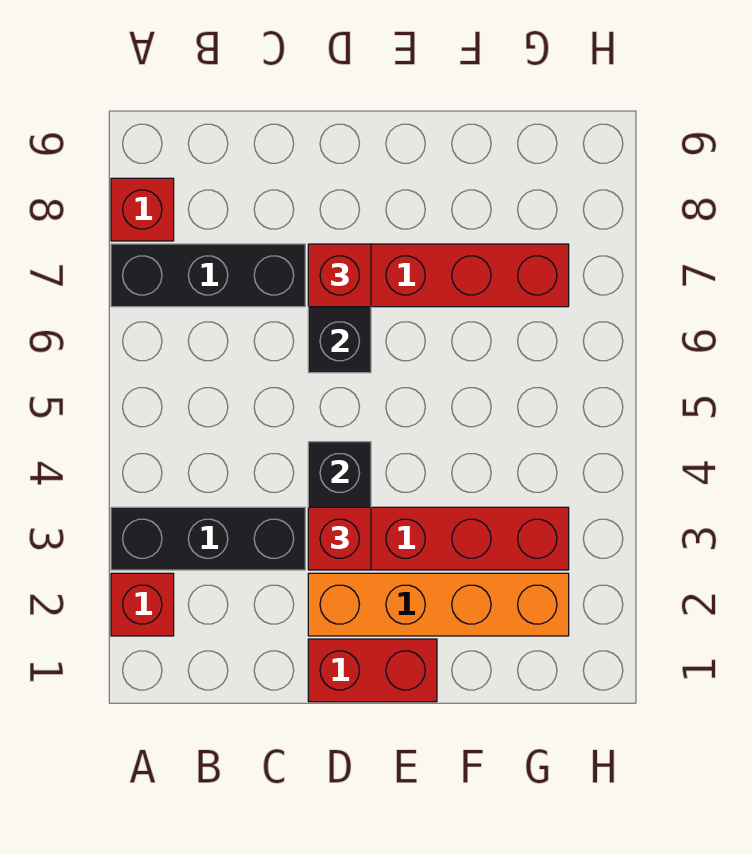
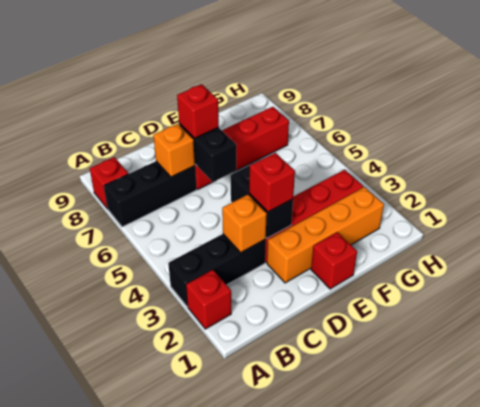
none -> orange 1x1 brick [222,195,267,252]
none -> orange 1x1 brick [153,124,195,177]
red 1x2 brick [308,639,437,702] -> red 1x1 brick [311,232,357,289]

